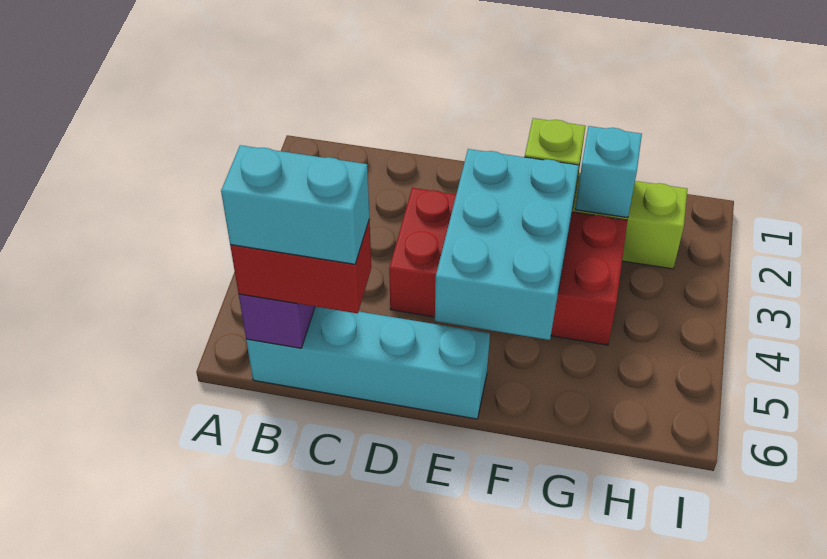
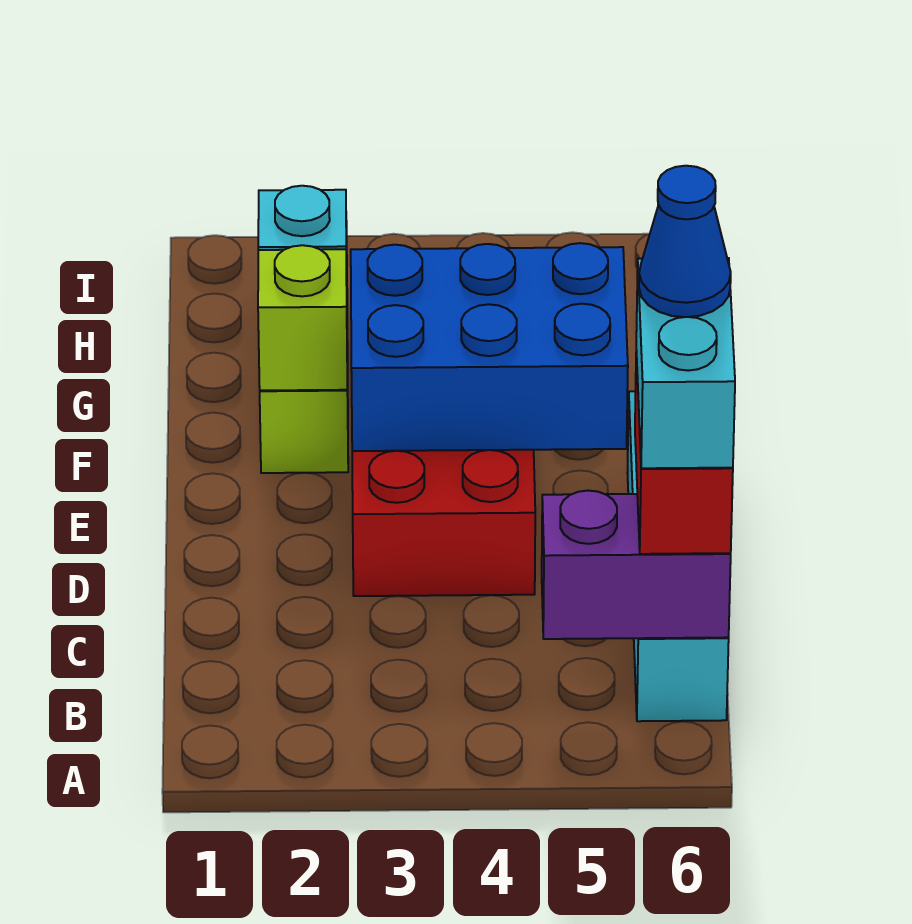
none -> blue 1x1 cone [639,166,731,317]
cyan 2x3 brick [435,149,579,340] -> blue 2x3 brick [351,243,628,451]

